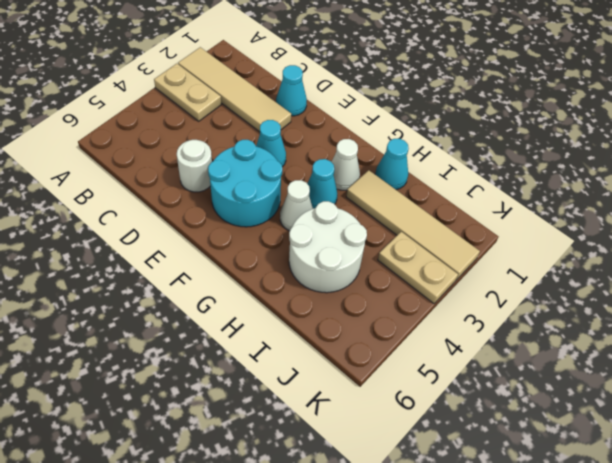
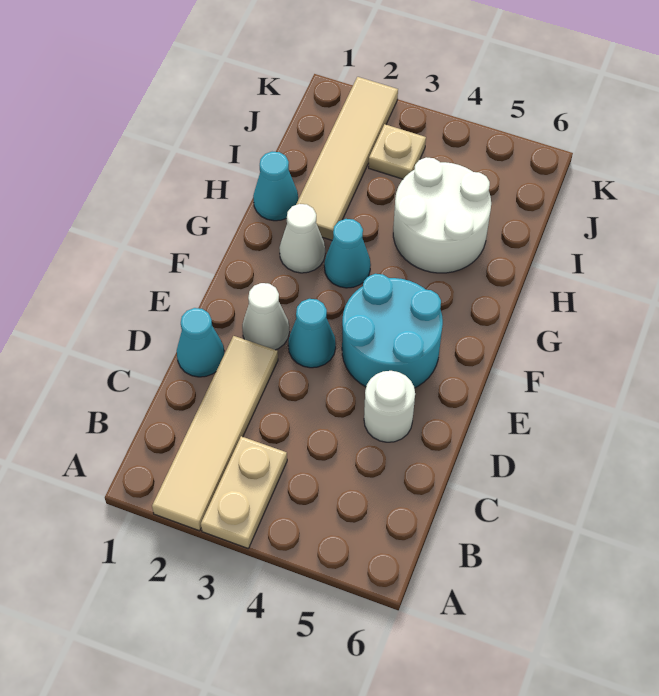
white 1x1 cone [280,180,313,231] -> white 1x1 cone moved to [242,283,290,350]
tan 1x2 plate [378,232,458,304] -> tan 1x1 plate [369,124,426,179]

